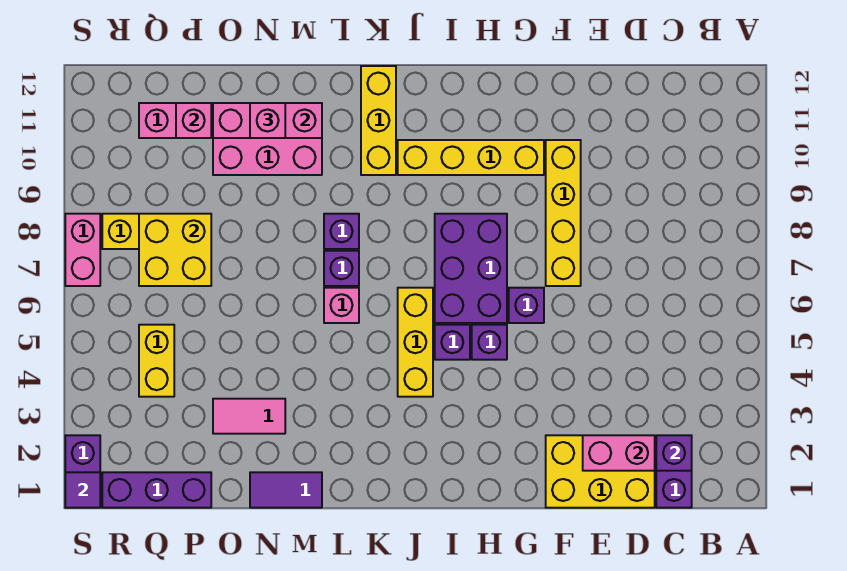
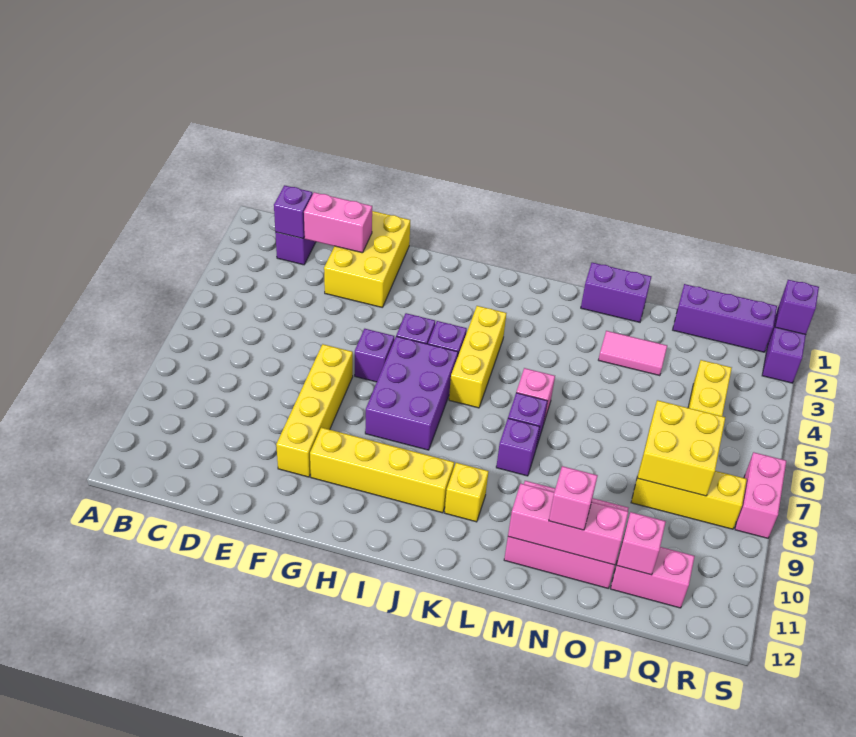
yellow 2x3 brick [546,435,655,508] -> yellow 2x3 brick turned to [324,211,410,307]
yellow 1x3 brick [361,66,396,175] -> yellow 1x1 brick [445,463,489,522]
purple 1x2 tile [250,472,322,508] -> purple 1x2 brick [581,263,651,322]
purple 1x1 tile [65,472,100,508] -> purple 1x1 brick [775,280,819,335]

